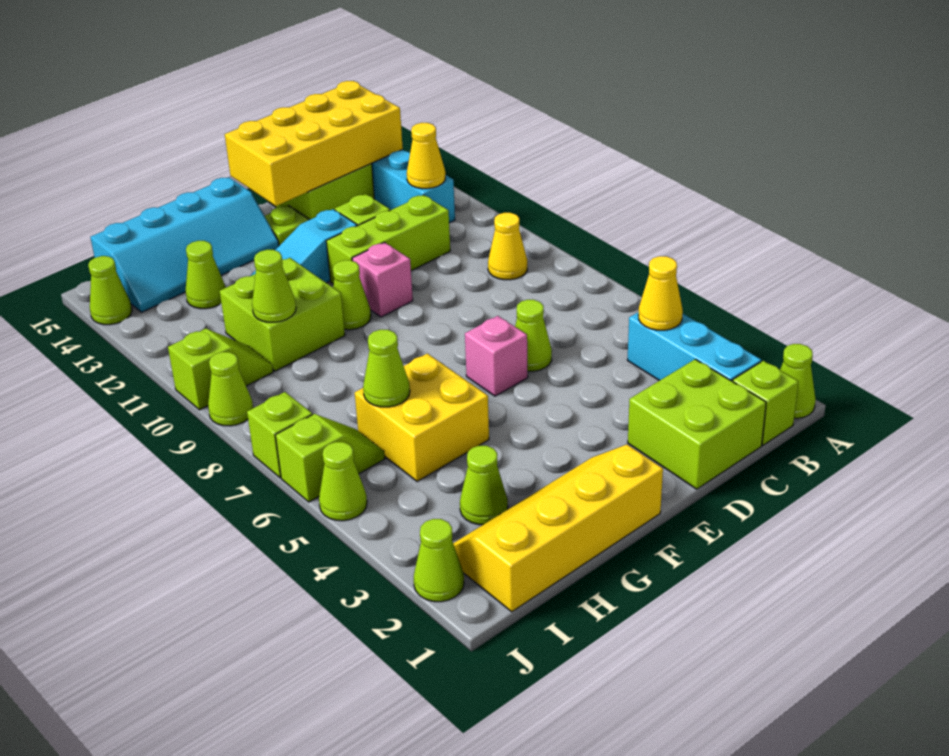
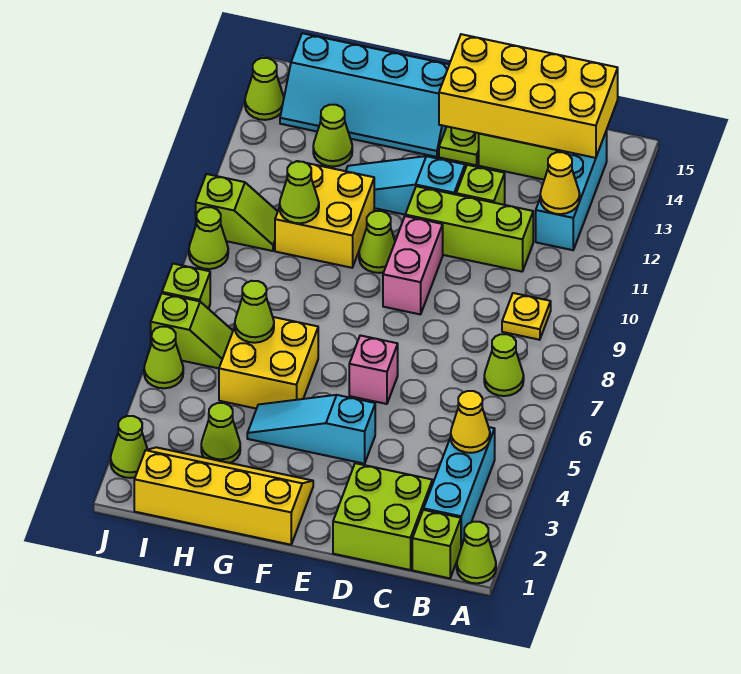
yellow 1x1 cone [488,213,527,280] -> yellow 1x1 plate [502,293,551,340]
lime 1x1 cone [515,300,552,371] -> lime 1x1 cone moved to [484,334,524,396]
none -> cyan 1x3 slope [247,395,375,464]
pink 1x1 brick [352,242,413,317] -> pink 1x2 brick [383,216,443,314]
lime 2x2 brick [220,258,345,371] -> yellow 2x2 brick [275,161,374,268]

